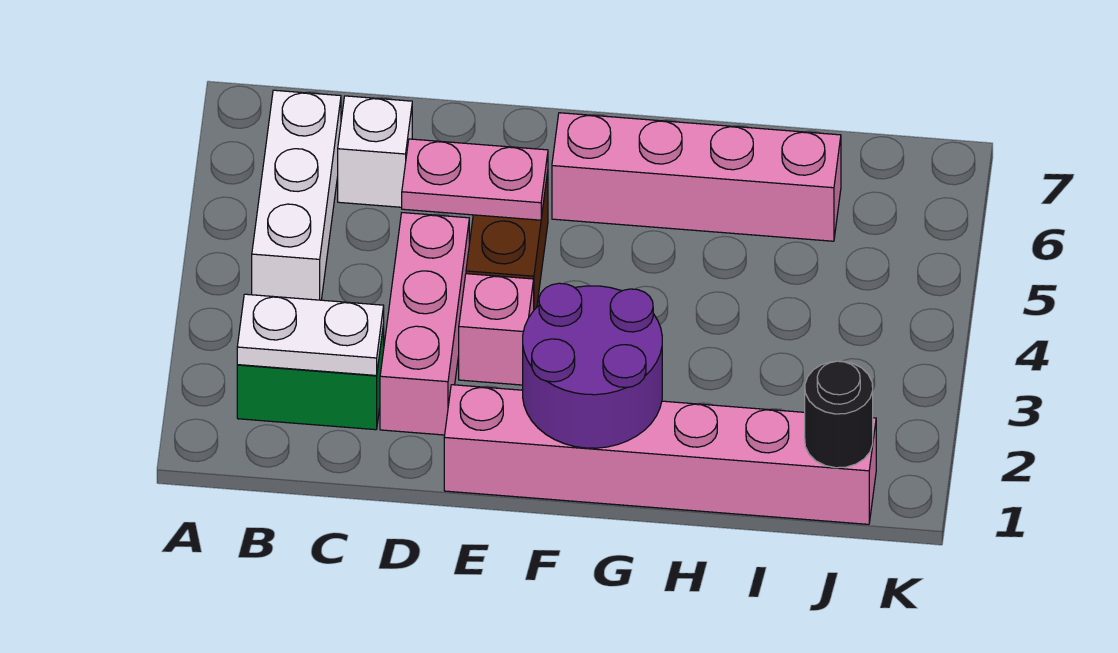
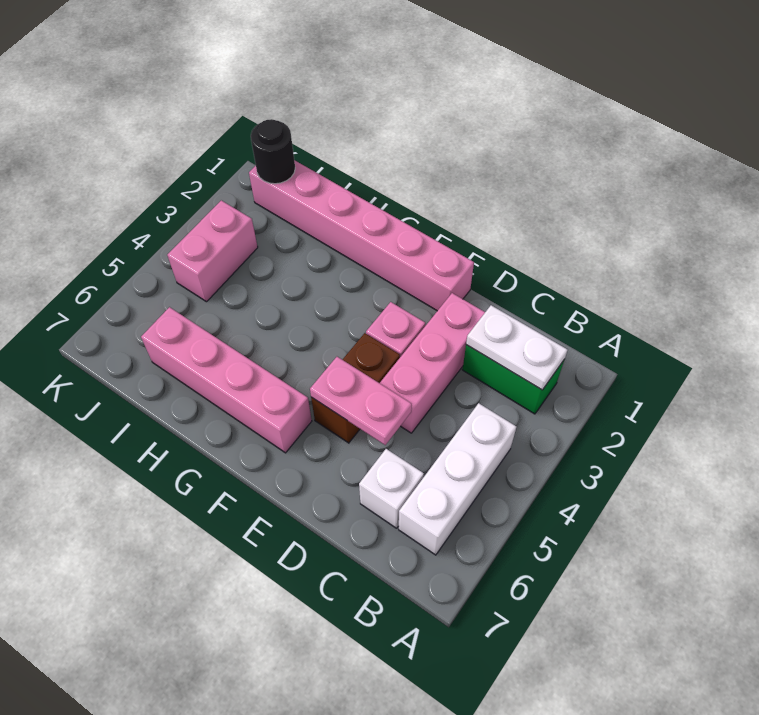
purple 2x2 round brick [523,283,662,448] -> none
none -> pink 1x2 brick [167,200,258,302]

